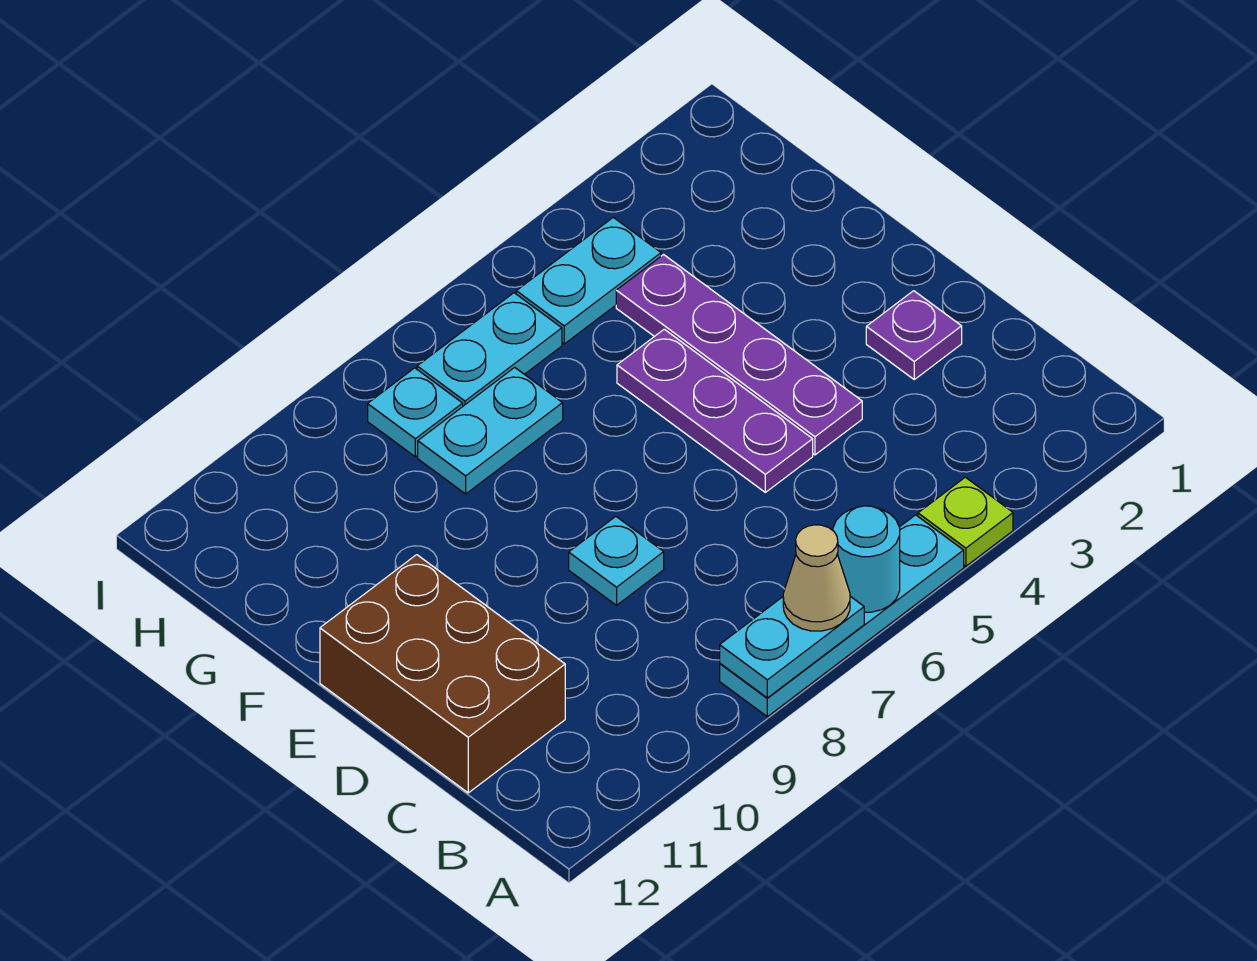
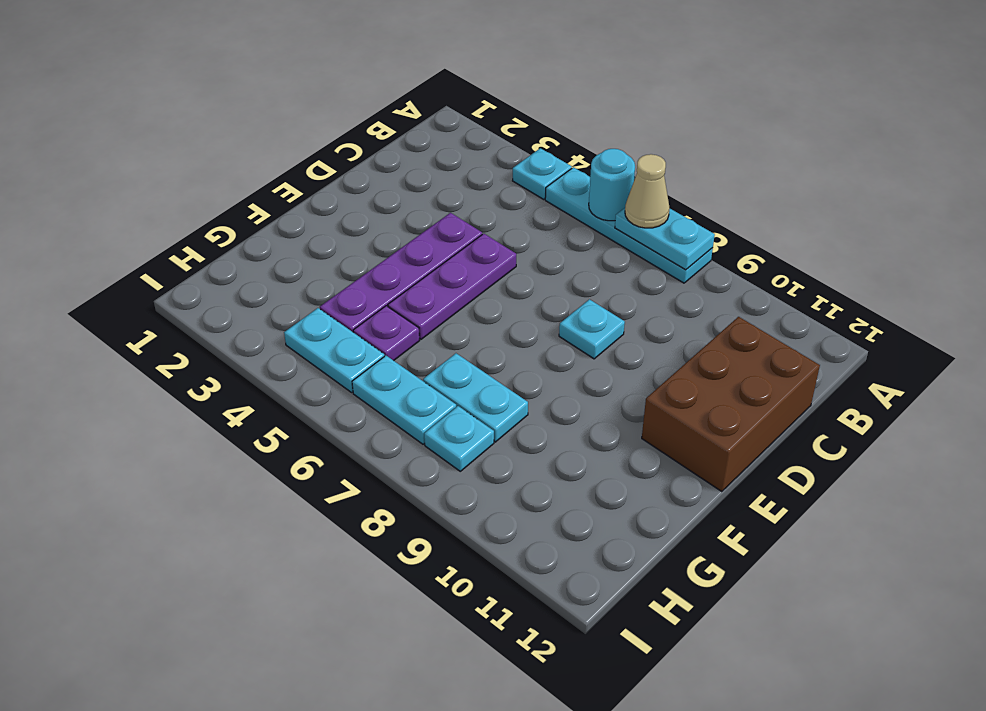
lime 1x1 plate [918,477,1013,566] -> cyan 1x1 plate [513,148,572,199]
purple 1x1 plate [866,291,962,379] -> purple 1x1 plate moved to [353,306,420,361]

